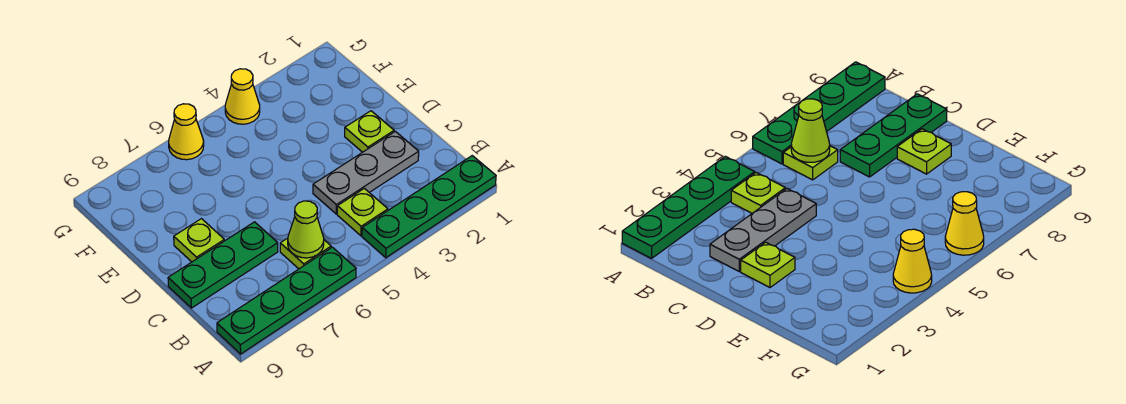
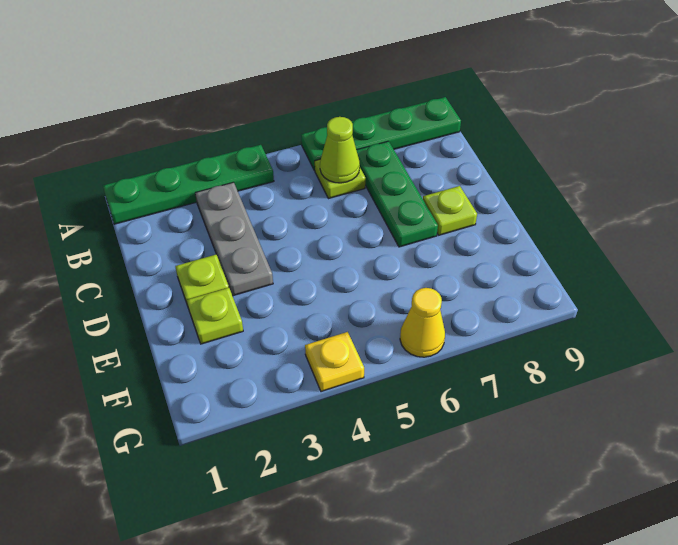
lime 1x1 plate [337,188,388,236] -> lime 1x1 plate moved to [187,288,243,344]
grey 1x3 plate [313,131,419,214] -> grey 1x3 plate turned to [195,182,273,296]
green 1x3 plate [168,222,278,308] -> green 1x3 plate turned to [357,141,438,247]
yellow 1x1 cone [225,69,260,124] -> yellow 1x1 plate [305,332,364,392]

